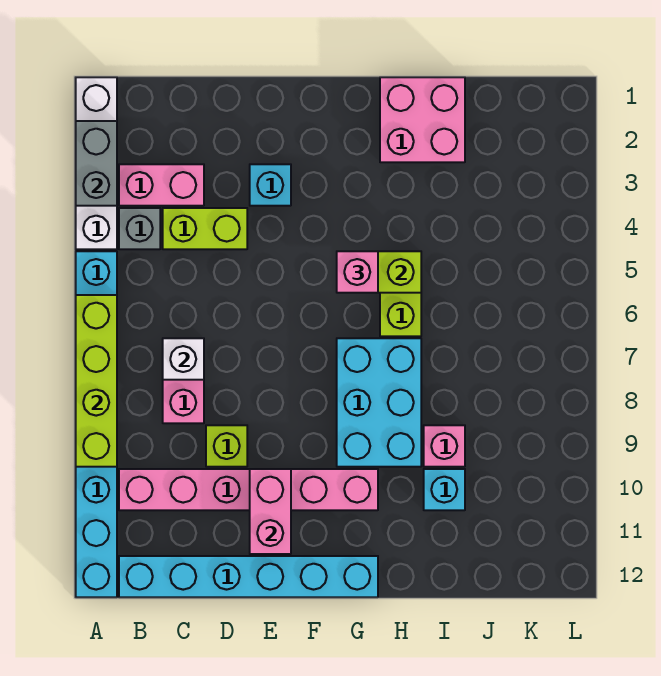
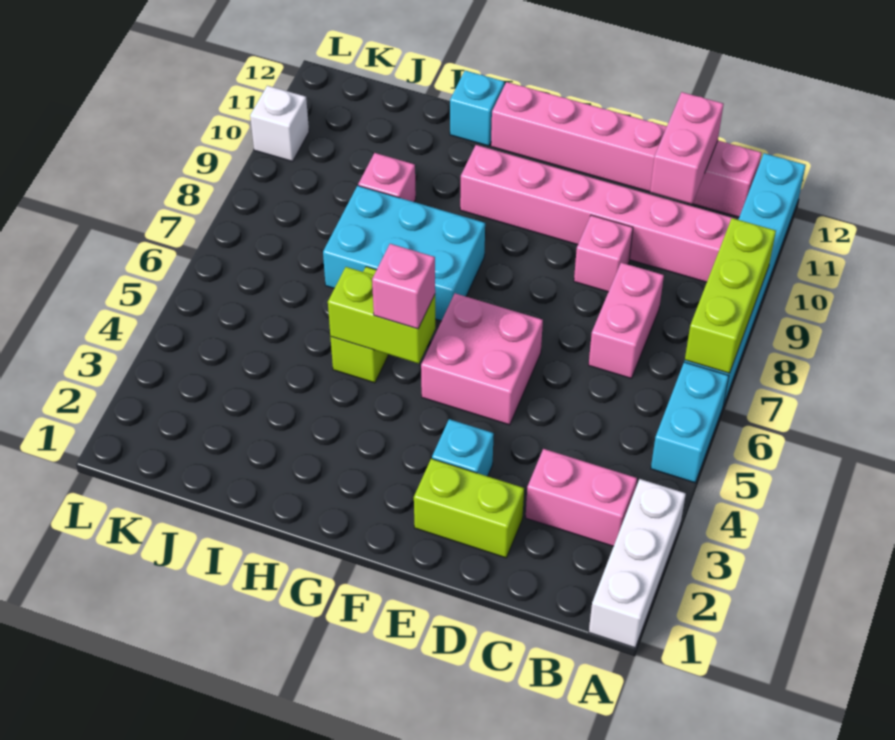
white 1x4 brick [76,77,117,249] -> white 1x3 brick [589,479,686,648]
grey 1x2 brick [76,121,117,206] -> none
lime 1x4 brick [76,295,117,467] -> lime 1x3 brick [685,218,776,373]
grey 1x1 brick [119,208,160,249] -> none
cyan 1x6 brick [119,556,378,597] -> pink 1x6 brick [491,82,761,217]
lime 1x2 brick [163,208,247,249] -> lime 1x2 brick moved to [414,459,524,558]
white 1x1 brick [163,338,204,380] -> white 1x1 brick moved to [250,86,309,161]
lime 1x1 brick [206,425,247,467] -> pink 1x1 brick [574,215,633,292]
pink 1x2 brick [250,469,291,554] -> pink 1x2 brick moved to [650,92,723,204]
cyan 2x3 brick [337,338,421,467] -> cyan 2x3 brick turned to [323,186,485,321]
pink 2x2 brick [380,77,465,162] -> pink 2x2 brick moved to [421,293,543,425]
cyan 1x1 brick [424,469,465,510] -> cyan 1x1 brick moved to [450,71,504,146]

